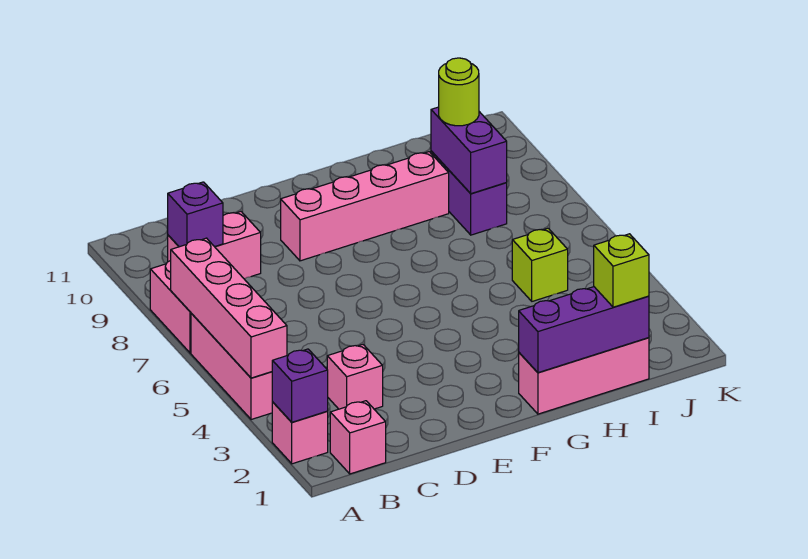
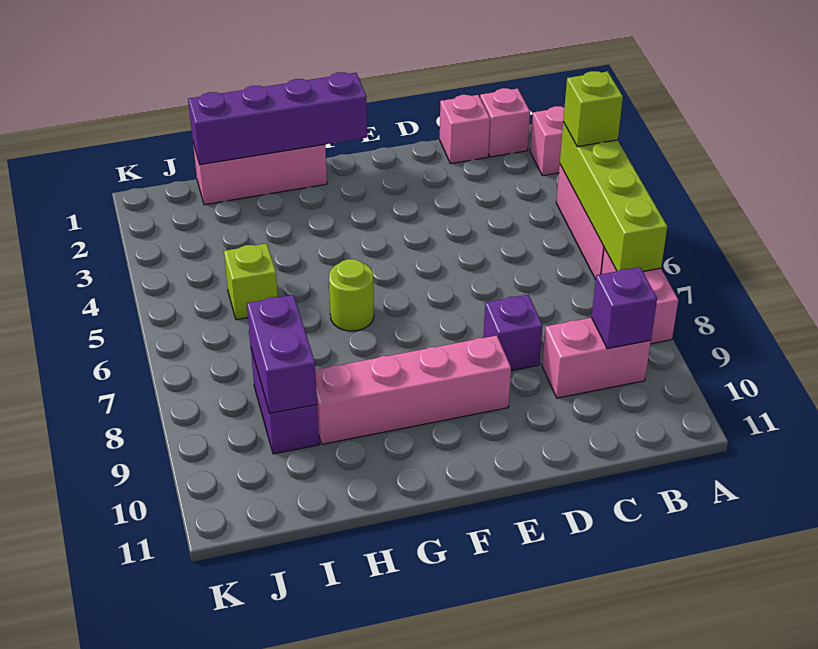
purple 1x1 brick [272,349,328,422] -> purple 1x1 brick moved to [484,295,543,371]
pink 1x4 brick [171,238,287,378] -> lime 1x4 brick [560,122,667,271]
pink 1x1 brick [327,345,383,409] -> pink 1x1 brick moved to [440,95,490,164]
purple 1x3 brick [519,287,649,373] -> purple 1x4 brick [188,72,367,165]
lime 1x1 brick [594,234,649,307] -> lime 1x1 brick moved to [563,71,623,147]
lime 1x1 round brick [439,58,479,126] -> lime 1x1 round brick moved to [329,259,374,331]

